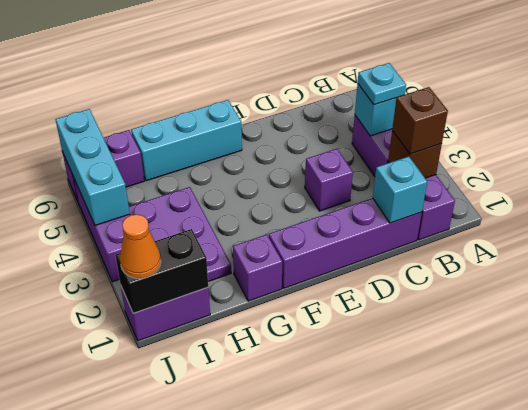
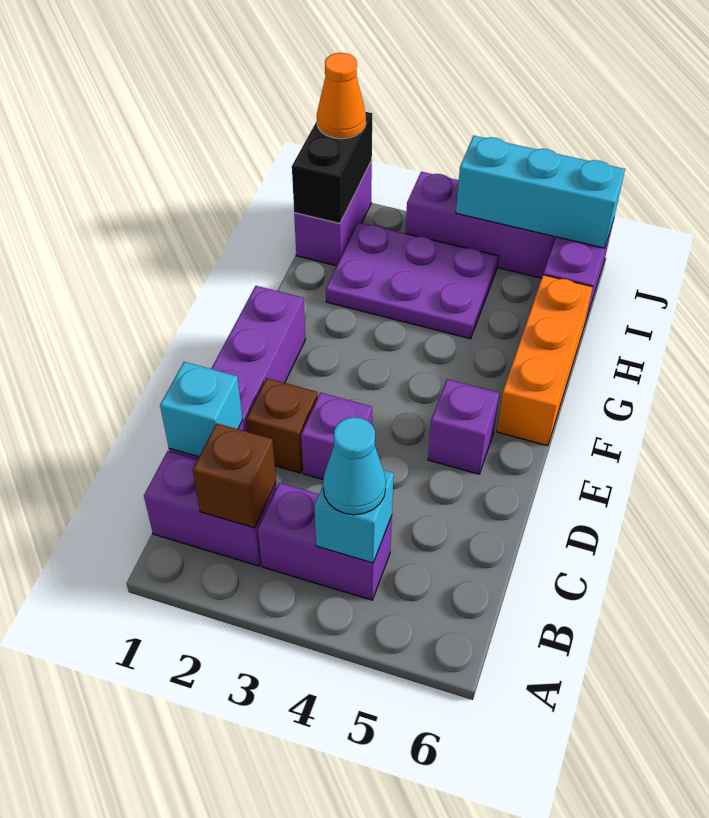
brown 1x1 brick [392,87,448,154] -> brown 1x1 brick moved to [246,378,318,473]
cyan 1x1 plate [358,63,406,105] -> cyan 1x1 cone [323,417,386,515]
cyan 1x3 brick [131,100,242,181] -> orange 1x3 brick [497,275,593,446]
purple 1x1 brick [233,234,282,301] -> purple 1x1 brick moved to [428,379,499,474]

